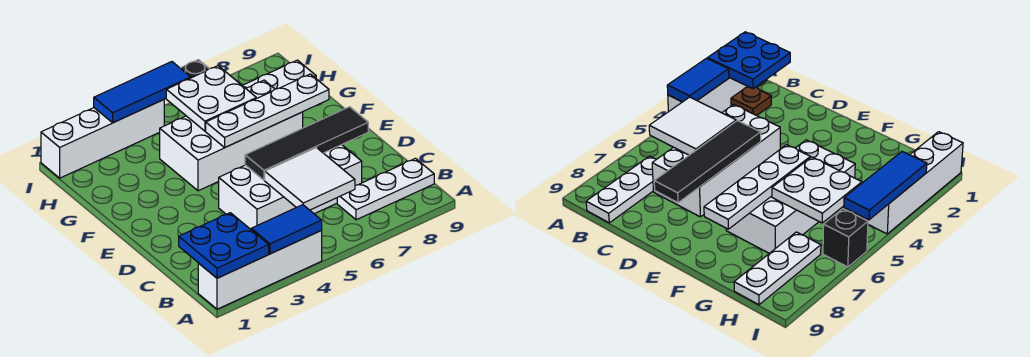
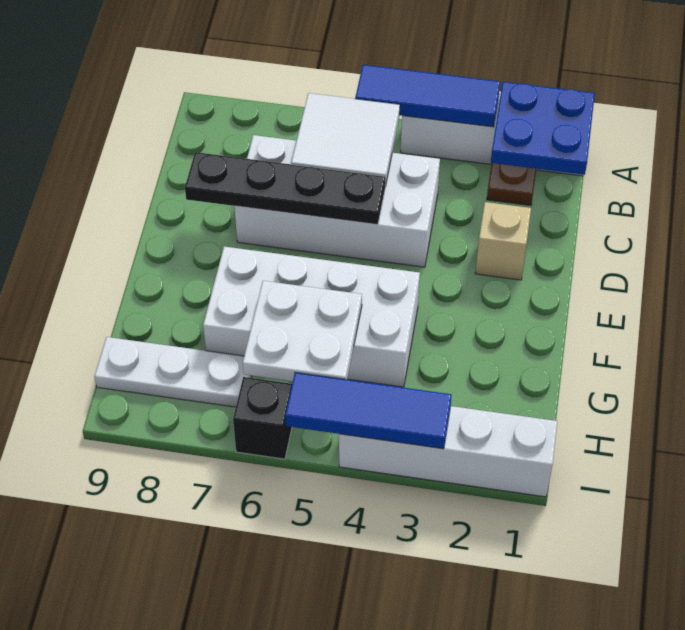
blue 1x2 tile [251,205,322,254] -> blue 1x3 tile [355,65,500,127]
white 1x3 plate [337,158,434,220] -> none
none -> tan 1x1 brick [475,202,531,280]
black 1x4 tile [245,107,368,180] -> black 1x4 plate [185,152,385,225]
white 1x4 plate [206,74,329,147] -> none

